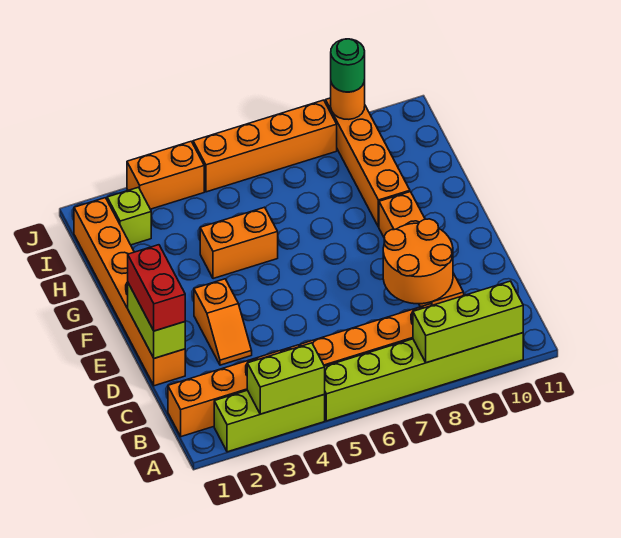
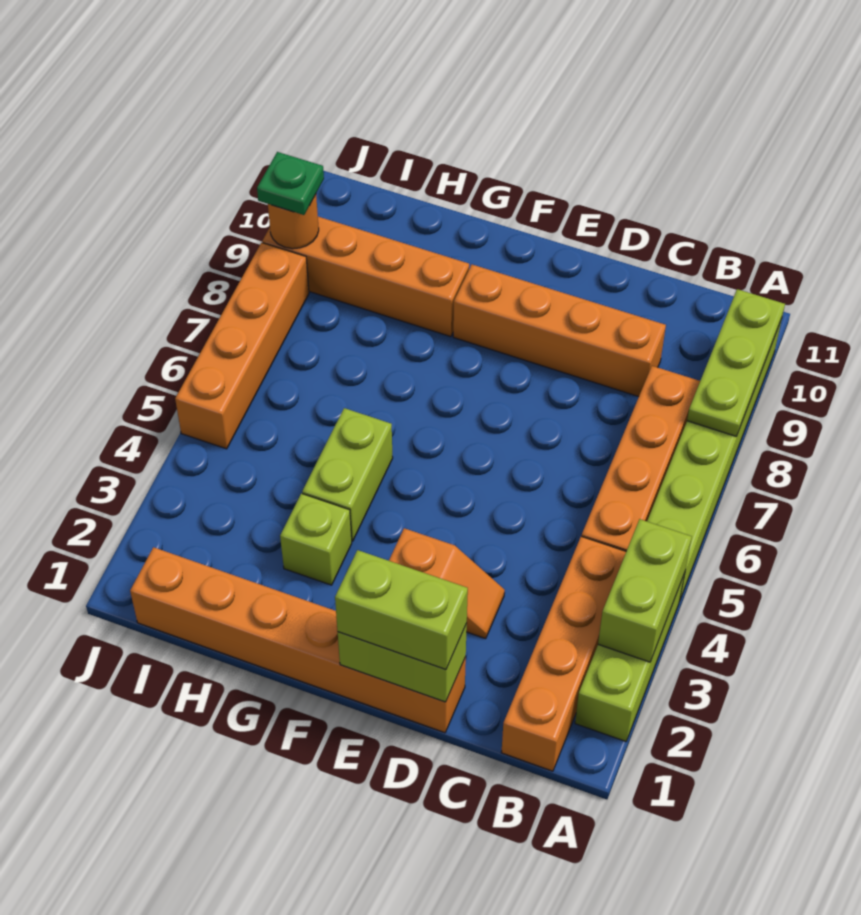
lime 1x3 brick [413,281,523,363] -> lime 1x3 plate [687,289,785,437]
orange 2x2 round brick [383,219,453,304] -> none
red 1x2 brick [128,245,185,331] -> lime 1x2 brick [335,550,468,670]
orange 1x2 brick [200,207,278,279] -> lime 1x2 brick [302,408,393,541]
lime 1x1 brick [107,187,151,245] -> lime 1x1 brick moved to [280,493,352,585]
orange 1x2 brick [127,141,204,209] -> none
green 1x1 round brick [331,39,365,92] -> green 1x1 plate [257,152,324,215]

